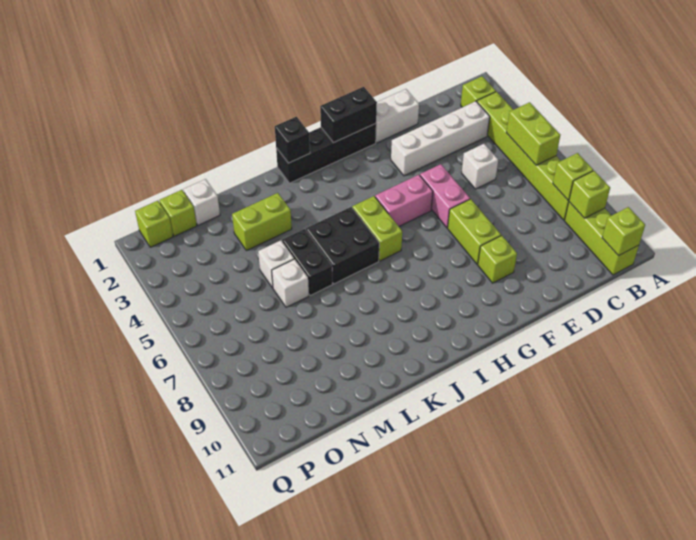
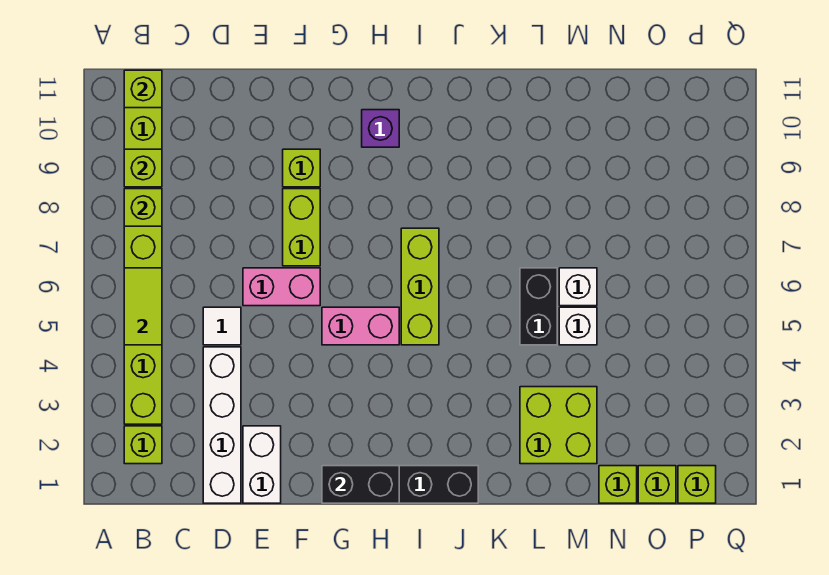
lime 1x2 brick [506,102,560,165] -> lime 1x2 tile [124,268,162,345]
white 1x4 brick [391,101,490,176] -> white 1x4 brick turned to [203,347,241,503]
white 1x1 brick [462,144,498,189] -> white 1x1 tile [203,307,241,345]
white 1x2 brick [376,89,419,143] -> white 1x2 brick turned to [243,426,281,503]
pink 1x2 brick [420,164,470,228] -> pink 1x2 brick turned to [243,268,320,306]
none -> purple 1x1 brick [362,110,399,147]
lime 1x2 brick [352,196,402,261] -> lime 1x3 brick [401,228,439,345]
black 1x1 brick [275,117,310,163] -> none
black 2x2 brick [306,207,379,284] -> none
lime 1x2 brick [232,193,292,251] -> lime 2x2 brick [520,387,597,464]
white 1x1 brick [183,179,220,225] -> lime 1x1 brick [599,466,637,503]

